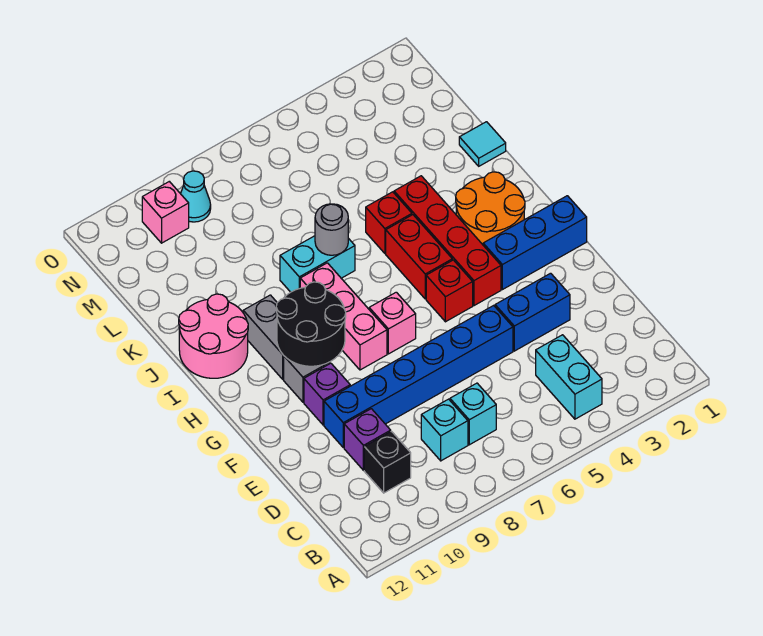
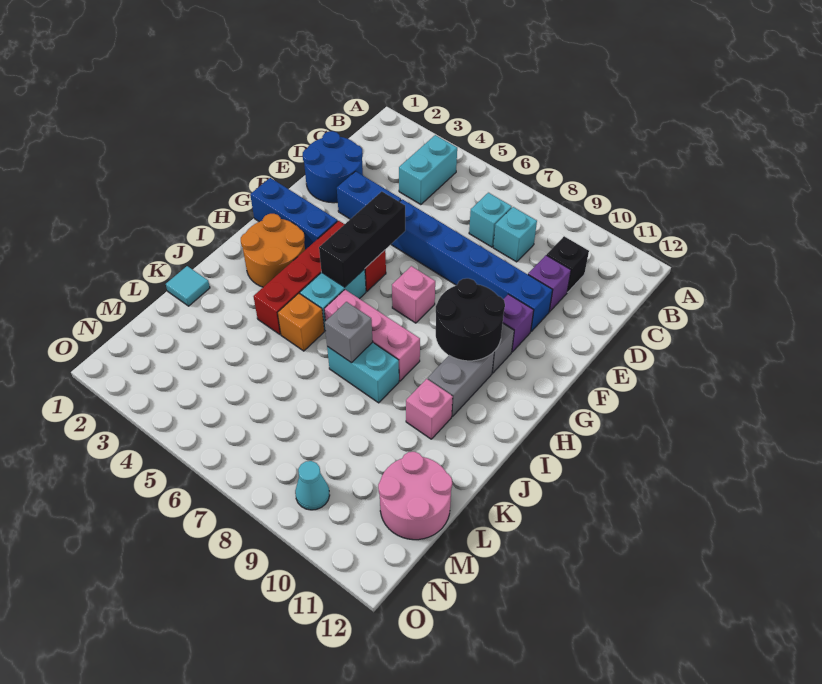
none -> blue 2x2 round brick [303,131,363,203]
none -> black 1x3 brick [319,191,405,287]
pink 1x3 brick [300,263,387,370] -> pink 1x3 brick turned to [324,290,420,381]
red 1x2 brick [386,215,452,299] -> cyan 1x2 brick [300,269,366,330]
pink 2x2 round brick [179,294,248,378] -> pink 2x2 round brick moved to [378,452,452,540]
red 1x1 brick [366,192,412,253] -> orange 1x1 brick [278,293,324,351]
grey 1x1 round brick [315,204,348,255] -> grey 1x1 brick [325,302,373,363]
pink 1x1 brick [142,181,189,243] -> pink 1x1 brick moved to [406,379,453,439]

